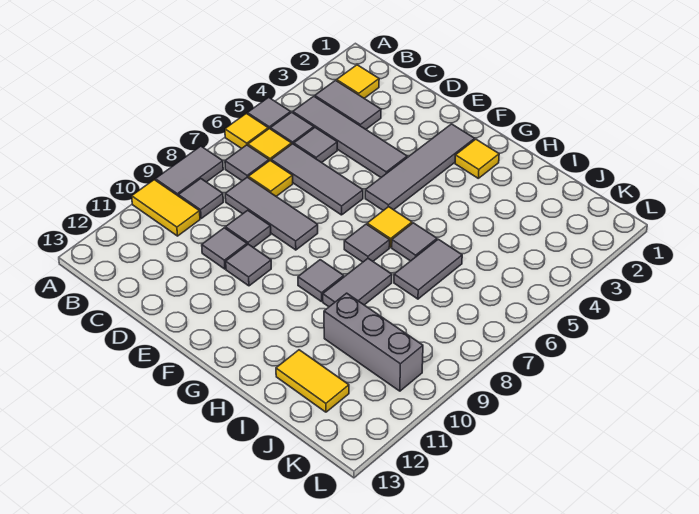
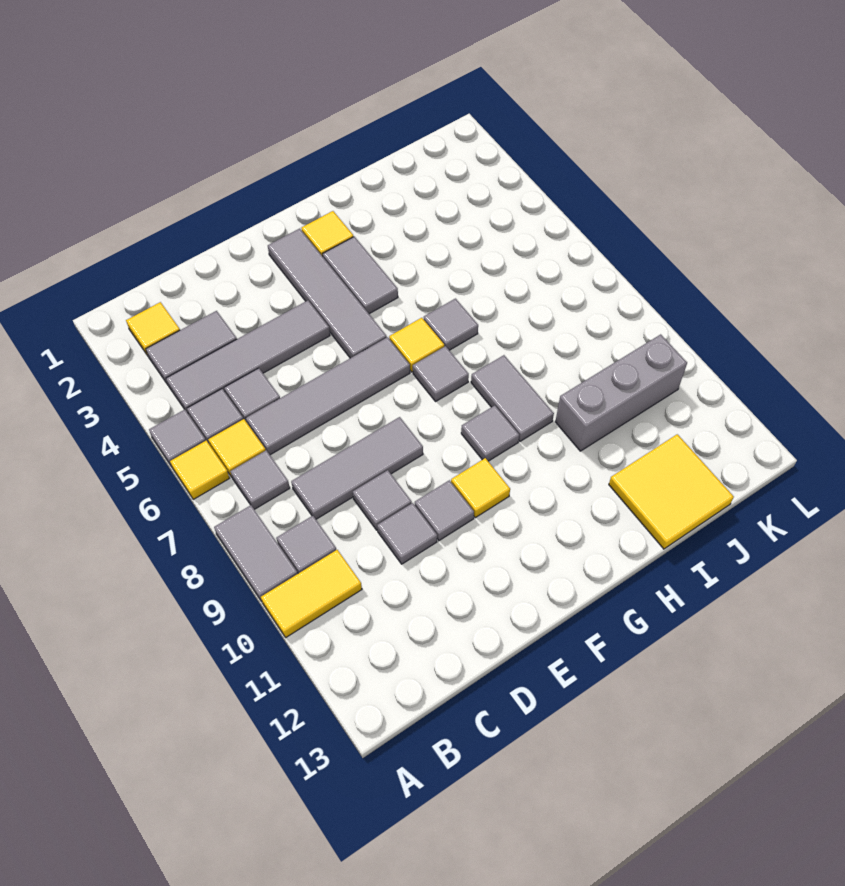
grey 1x3 tile [271,144,363,215] -> grey 1x4 tile [246,337,410,455]
yellow 1x1 tile [248,161,293,196] -> yellow 1x1 tile moved to [451,458,510,518]
grey 1x2 tile [394,239,462,299] -> grey 1x2 tile moved to [323,237,398,314]
yellow 1x2 tile [276,350,349,412] -> yellow 2x2 tile [609,434,734,549]

